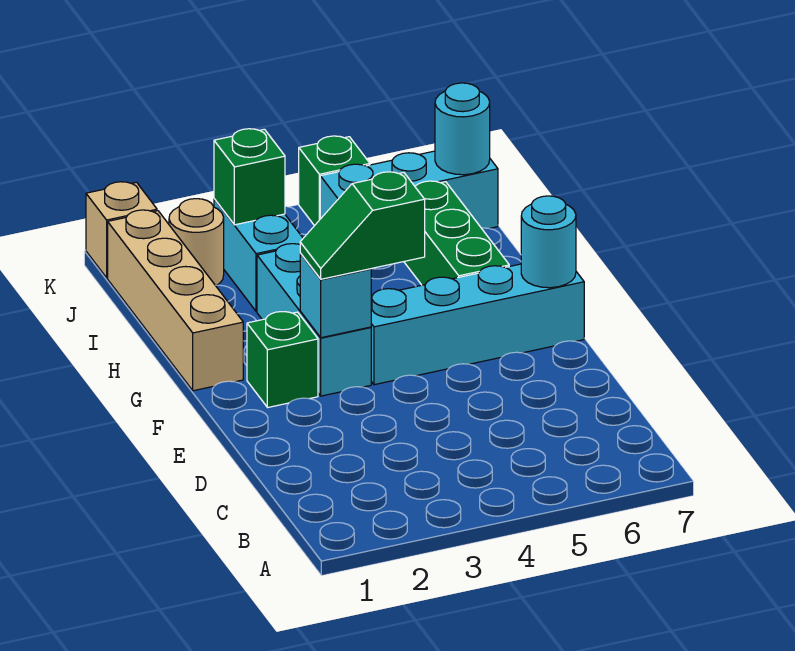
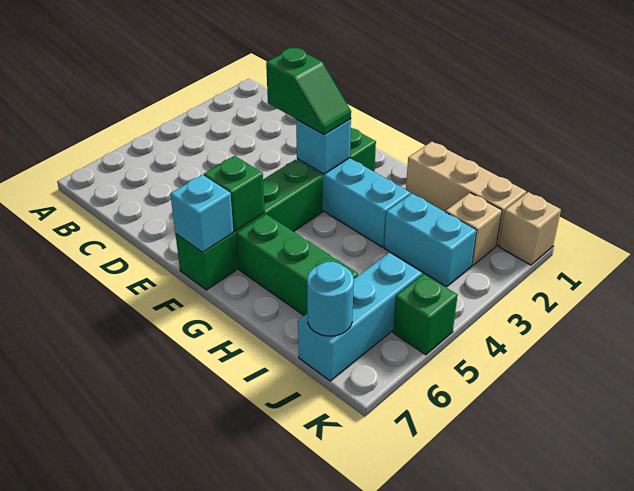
green 1x2 slope [300,172,425,279] -> green 1x2 slope turned to [266,48,351,135]
cyan 1x4 brick [371,264,584,385] -> green 1x4 brick [176,160,323,290]
cyan 1x1 round brick [521,196,576,288] -> cyan 1x1 brick [170,175,233,252]
tan 1x4 brick [108,210,243,391] -> tan 1x3 brick [406,142,526,246]
tan 1x1 round brick [169,199,224,285] -> tan 1x1 brick [446,193,502,266]
green 1x1 brick [214,129,285,225] -> green 1x1 brick moved to [204,156,265,231]

